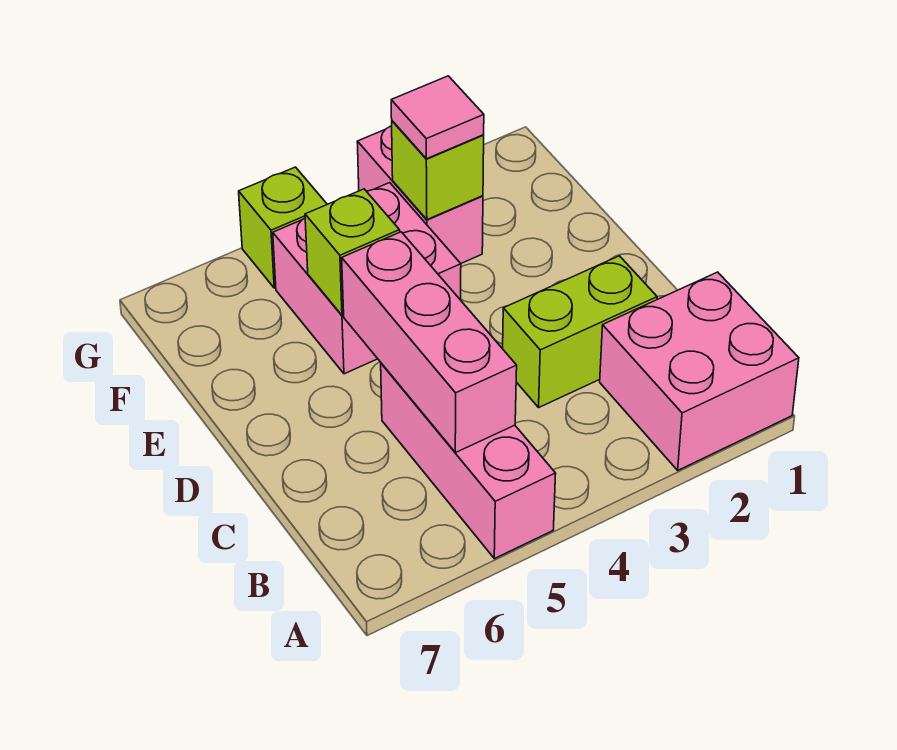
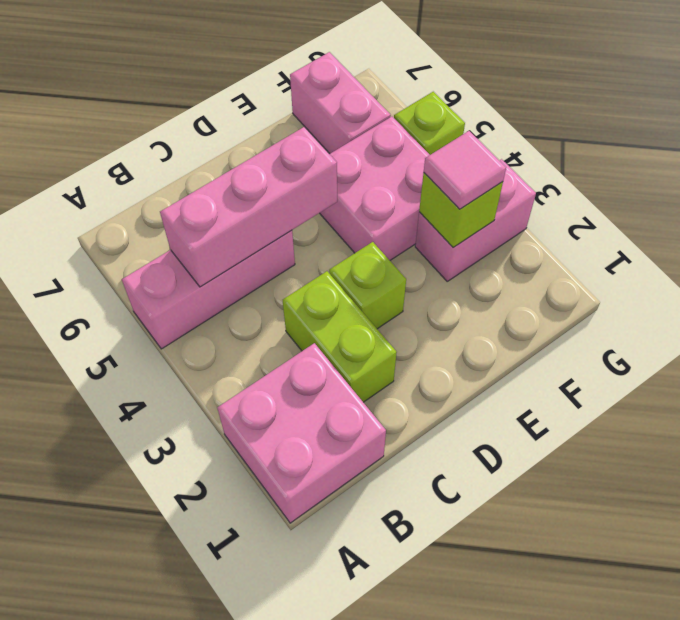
lime 1x1 brick [305,189,400,315] -> lime 1x1 brick moved to [329,242,406,329]
none -> pink 1x2 brick [290,52,391,154]

